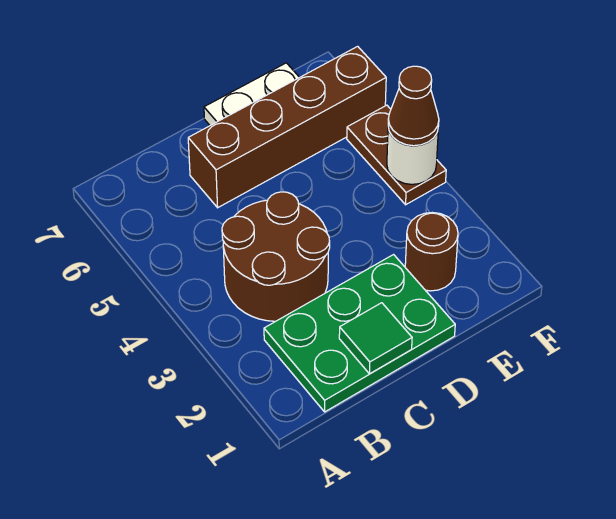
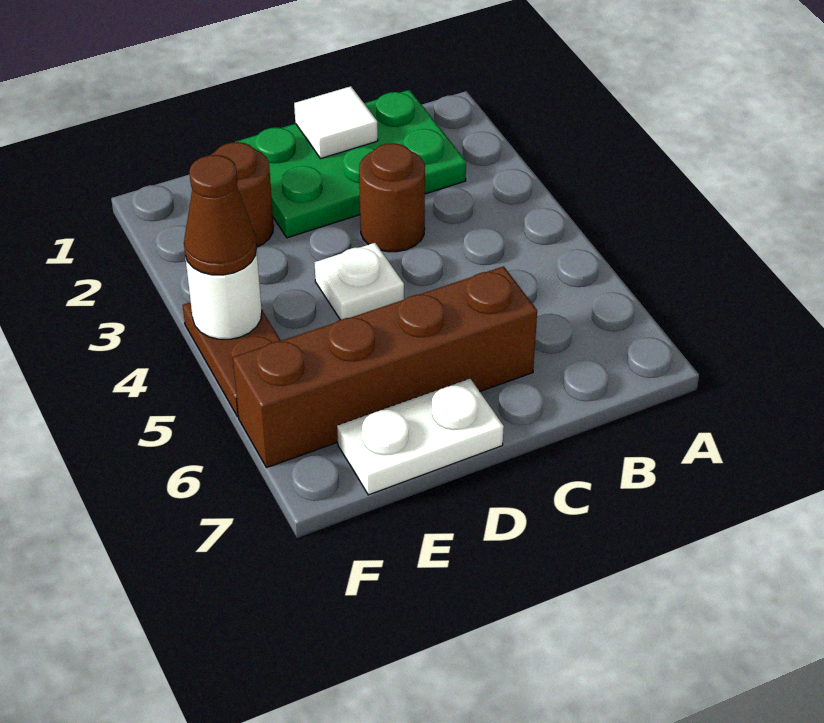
brown 2x2 round brick [222,192,330,321] -> brown 1x1 round brick [359,143,425,252]
green 1x1 tile [339,303,412,374] -> white 1x1 tile [294,86,378,159]
none -> white 1x1 plate [315,243,404,320]

